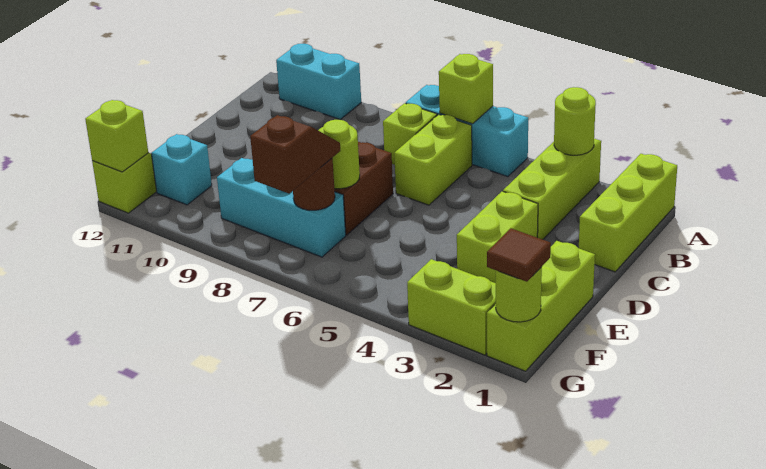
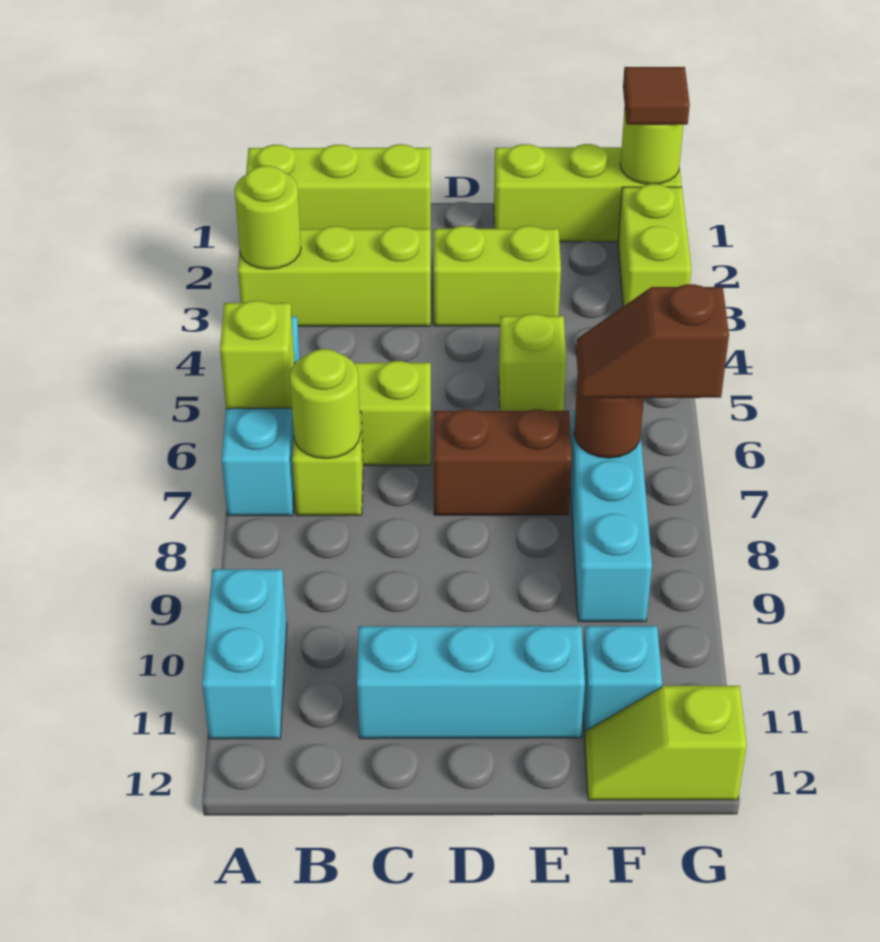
none -> cyan 1x3 brick [357,626,585,739]
lime 1x1 round brick [318,120,360,189] -> lime 1x1 round brick moved to [290,349,360,459]
lime 1x1 brick [85,100,148,172] -> lime 1x1 brick moved to [499,314,566,411]

